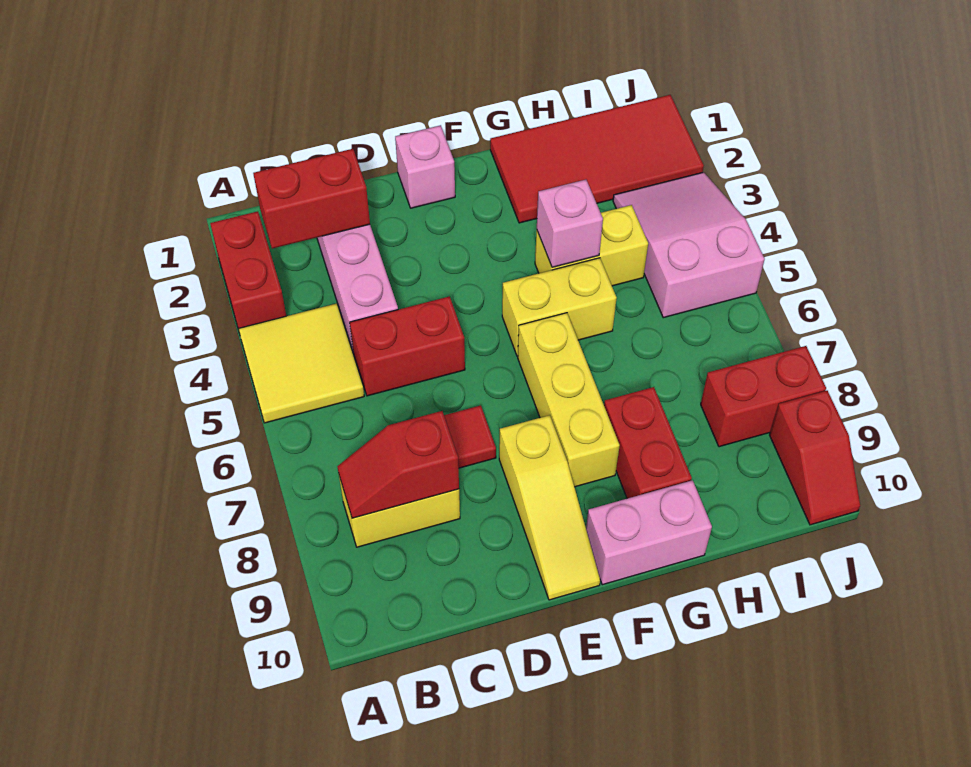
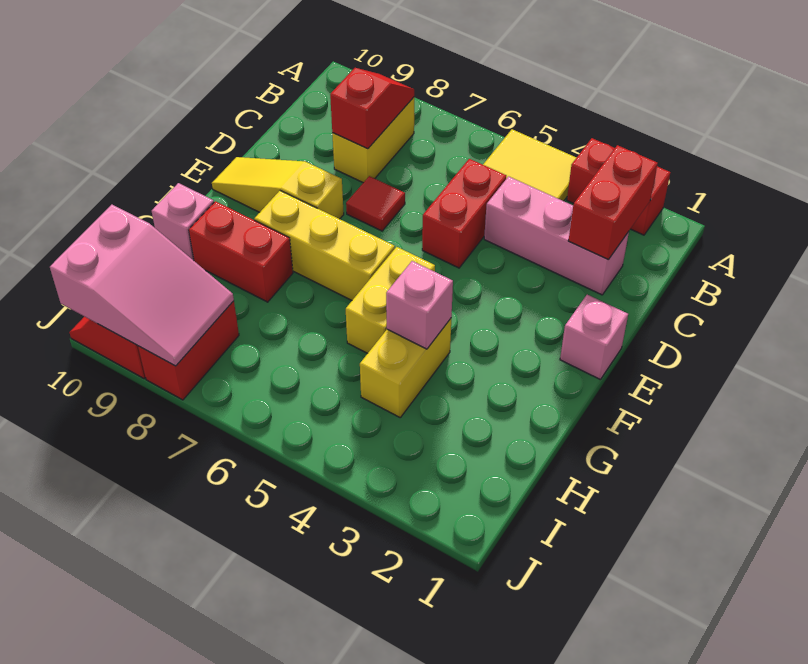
pink 1x2 brick [586,480,712,585] -> pink 1x1 brick [152,183,214,261]
red 2x4 tile [490,95,704,223] -> none
pink 2x3 slope [613,172,765,318] -> pink 2x3 slope moved to [50,205,234,366]

